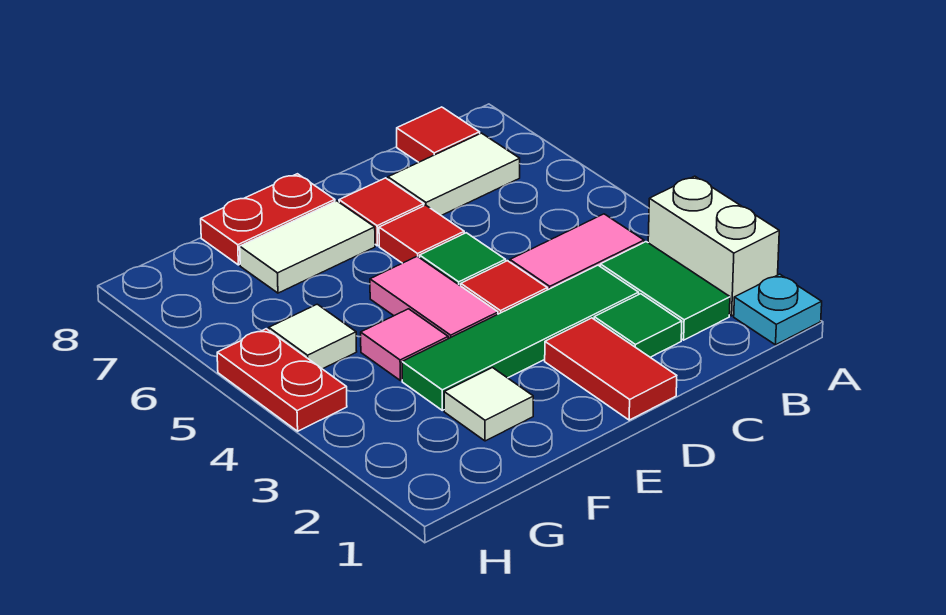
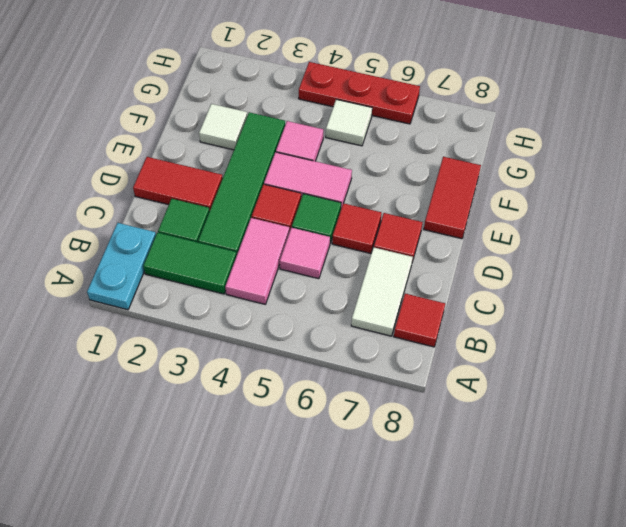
cyan 1x1 plate [734,274,822,345] -> cyan 1x2 plate [87,223,156,310]
white 1x2 brick [648,176,779,316] -> none
none -> pink 1x1 tile [280,228,330,279]
white 1x2 tile [240,201,375,293] -> none
red 1x2 plate [201,174,335,265] -> red 1x2 tile [424,157,481,239]
red 1x2 plate [217,329,347,431] -> red 1x3 plate [299,62,420,124]

